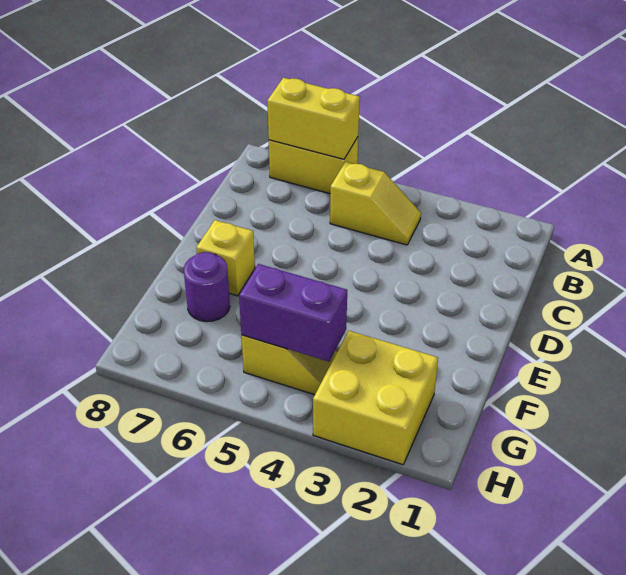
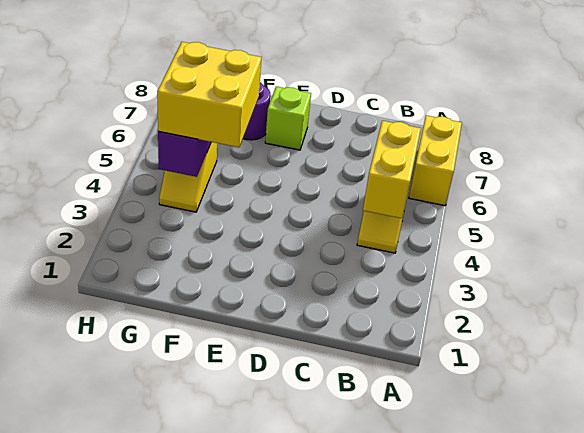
yellow 1x2 brick [267,78,360,159] -> yellow 1x2 brick moved to [363,121,421,219]
yellow 1x1 brick [196,220,255,296] -> lime 1x1 brick [265,87,311,150]
yellow 2x2 brick [313,331,438,465] -> yellow 2x2 brick moved to [157,42,261,147]

